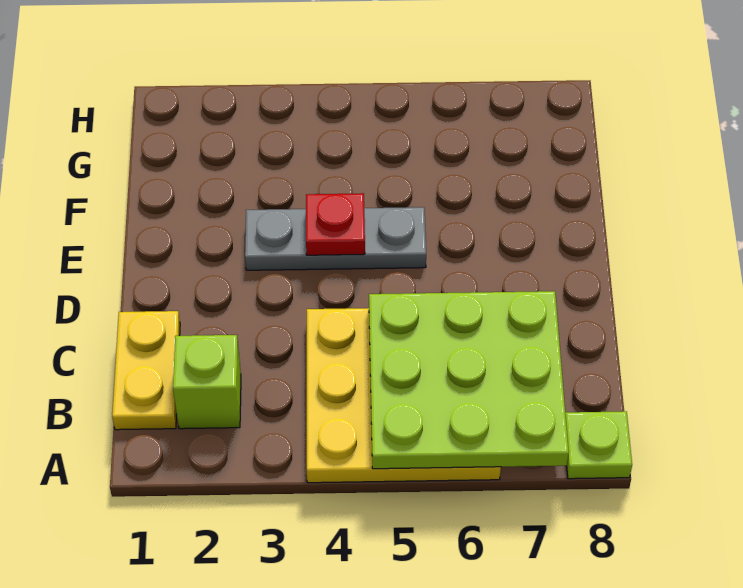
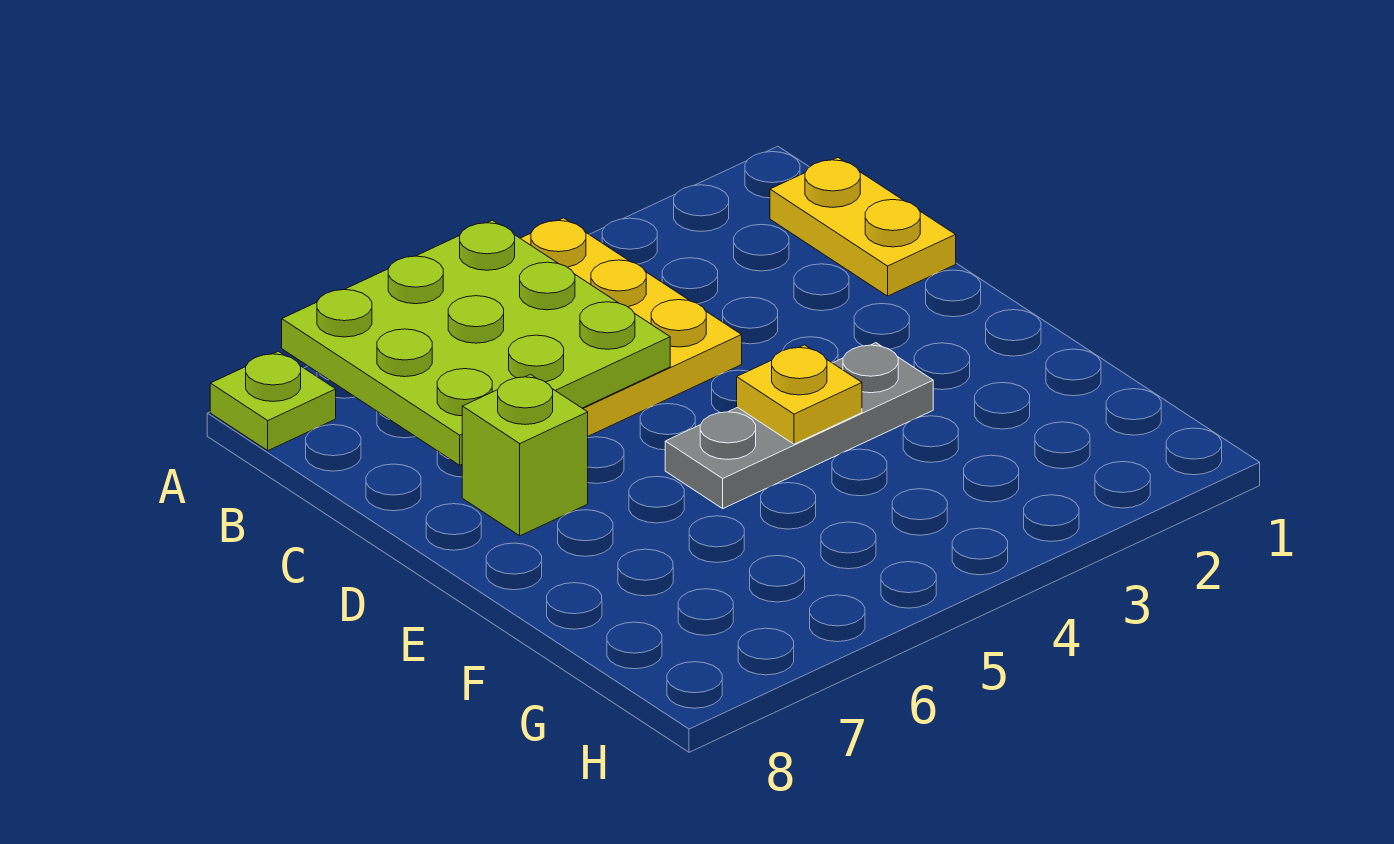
lime 1x1 brick [173,335,241,429] -> lime 1x1 brick moved to [462,374,588,536]
red 1x1 plate [306,193,365,255] -> yellow 1x1 plate [737,345,862,444]

